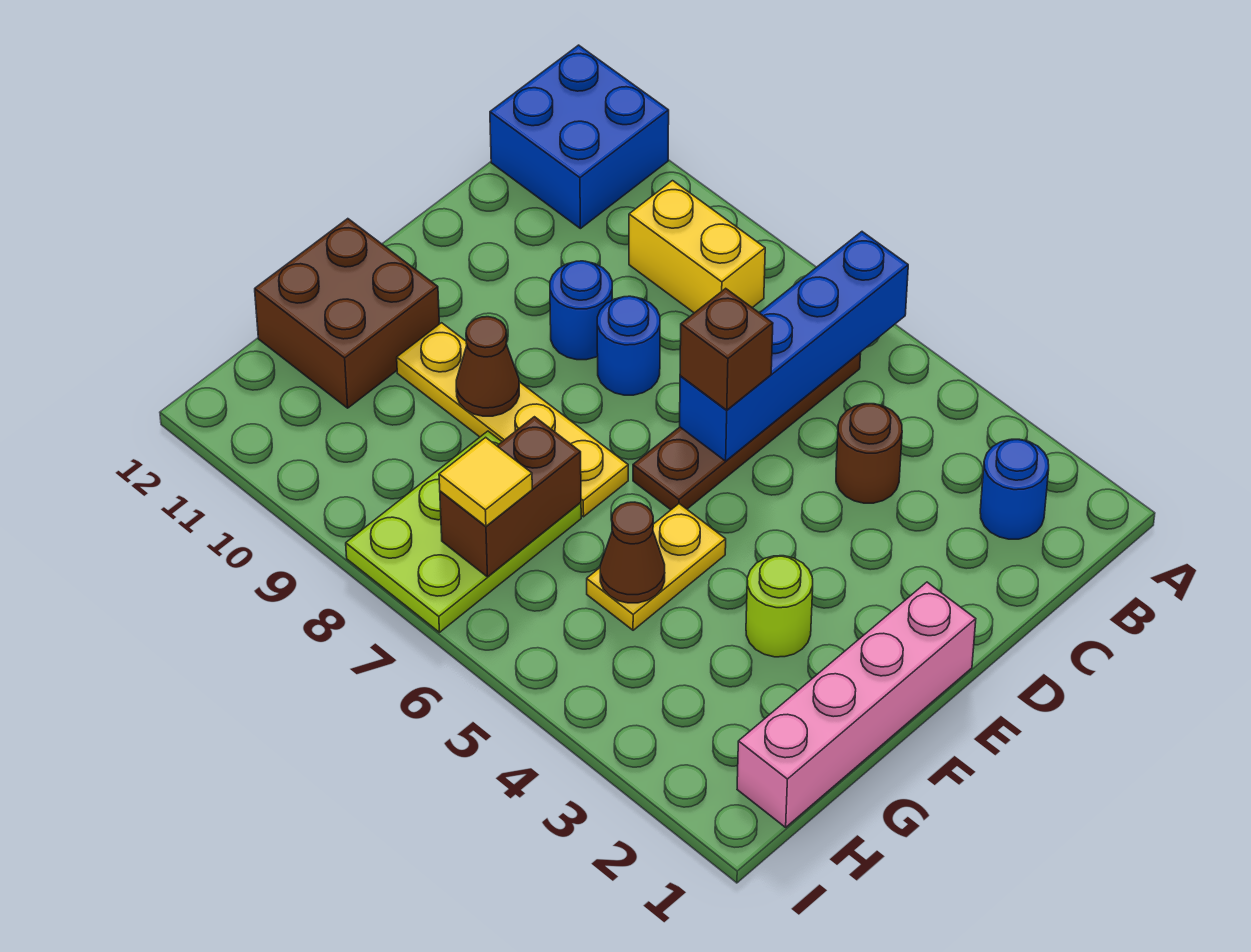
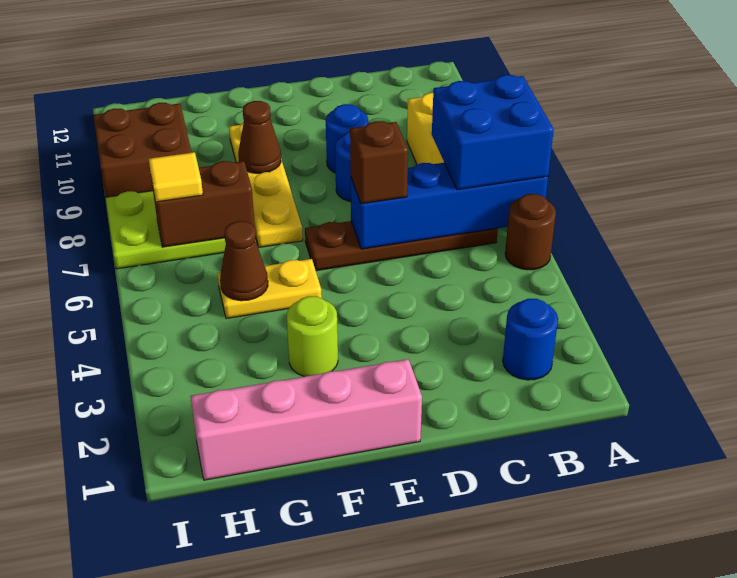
blue 2x2 brick [490,45,669,229] -> blue 2x2 brick moved to [432,75,554,190]
brown 1x1 round brick [836,404,902,503] -> brown 1x1 round brick moved to [505,194,556,270]
brown 2x2 brick [255,219,439,408] -> brown 2x2 brick moved to [93,103,191,197]

